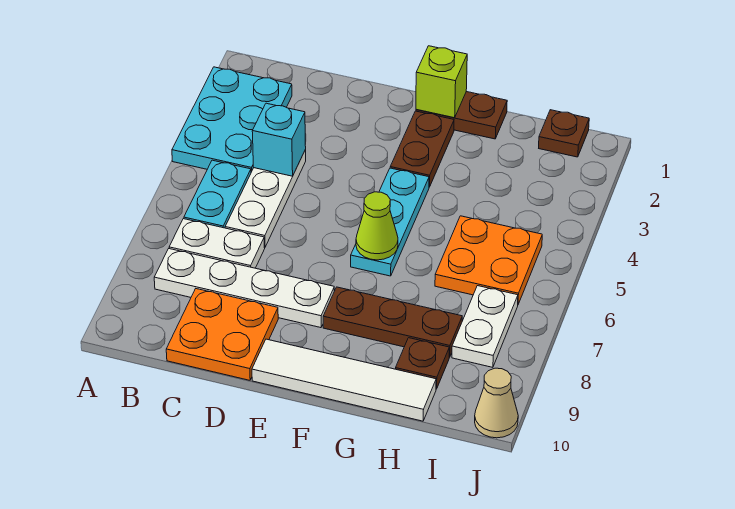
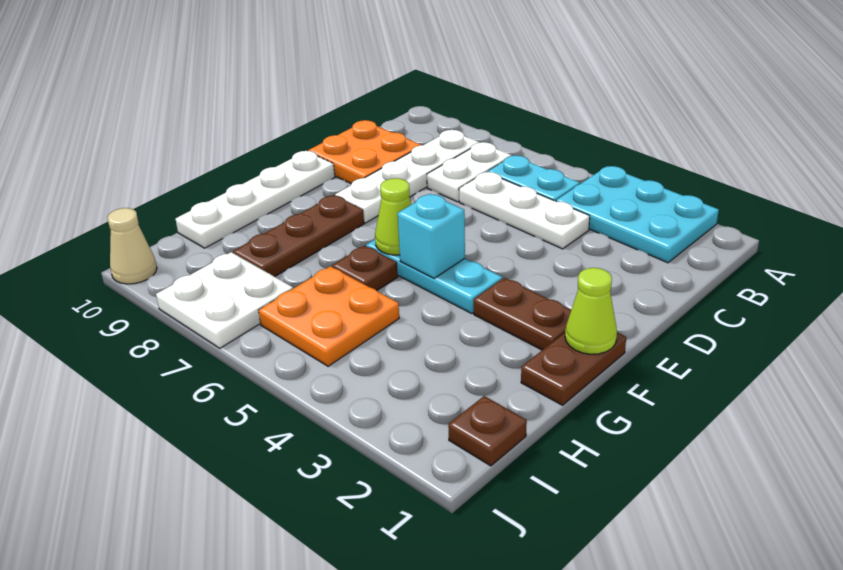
cyan 1x1 brick [252,103,306,176] -> cyan 1x1 brick moved to [398,194,465,278]
white 1x4 tile [252,339,436,421] -> white 1x4 plate [176,151,335,248]
lime 1x1 brick [416,46,467,118] -> lime 1x1 cone [565,268,617,354]
brown 1x1 plate [396,338,449,389] -> brown 1x1 plate moved to [332,246,398,291]
white 1x2 plate [452,286,518,367] -> white 2x2 plate [156,252,293,348]

